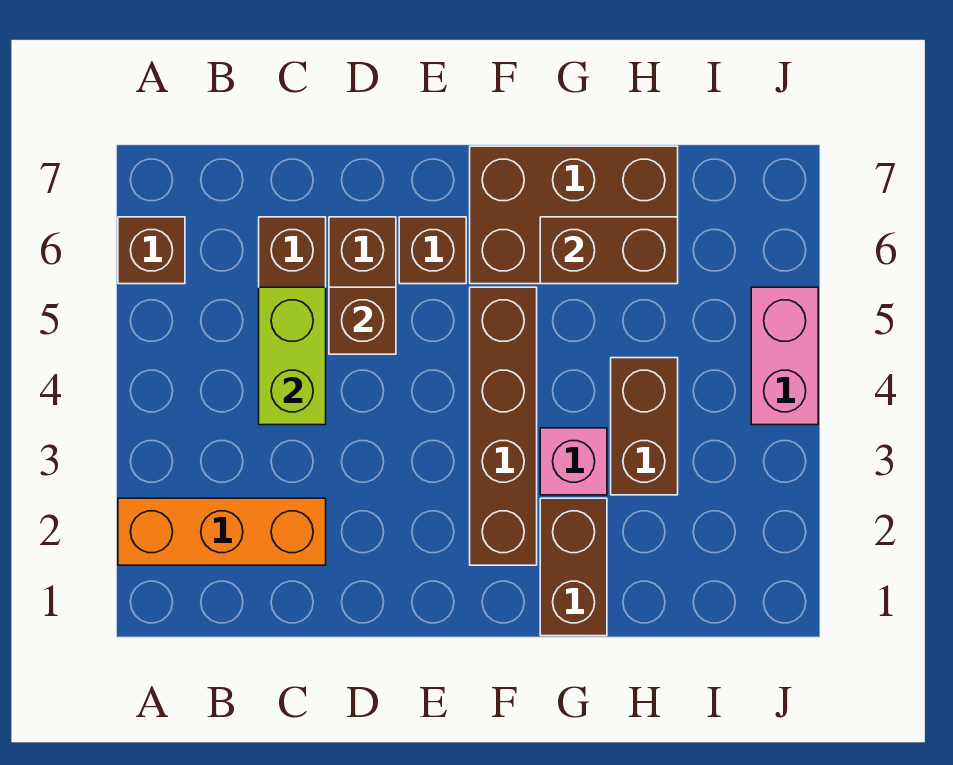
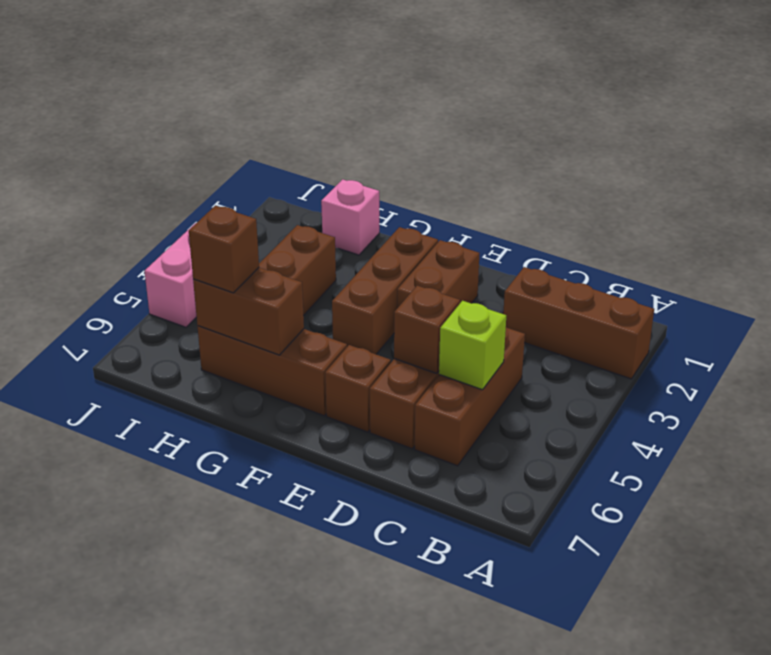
orange 1x3 brick [118,498,326,565] -> brown 1x3 brick [503,267,654,379]
brown 1x1 brick [118,217,185,284] -> brown 1x1 brick moved to [189,206,259,293]
lime 1x2 brick [259,287,326,425] -> lime 1x1 brick [439,301,506,390]
brown 1x4 brick [470,287,537,565] -> brown 1x3 brick [332,227,438,354]
brown 2x3 brick [470,146,678,284] -> brown 1x3 brick [197,326,347,416]
brown 1x2 brick [540,498,607,636] -> brown 1x2 brick moved to [397,240,479,308]
pink 1x1 brick [540,428,607,495] -> pink 1x1 brick moved to [321,179,379,255]

